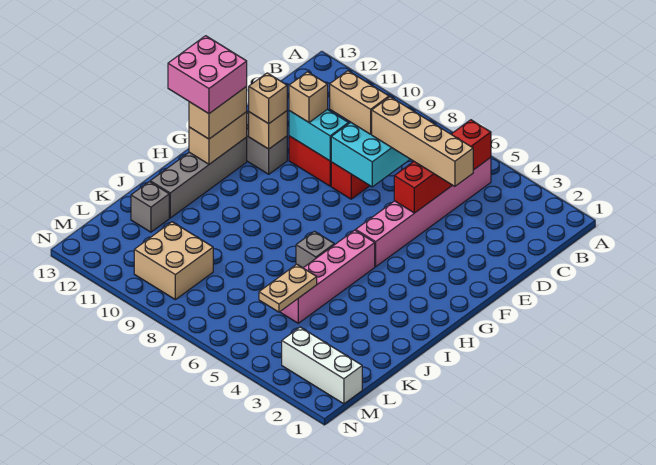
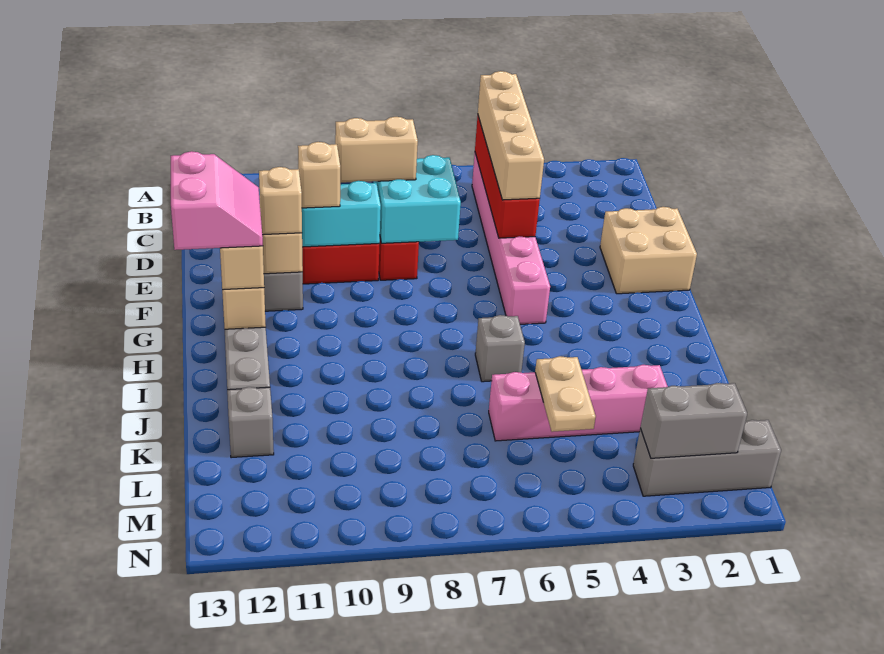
tan 1x4 brick [372,97,473,186] -> tan 1x4 brick turned to [478,71,544,200]
pink 2x2 brick [168,36,247,114] -> pink 2x2 slope [171,151,263,250]
pink 1x4 brick [280,230,375,323] -> pink 1x4 brick turned to [489,365,668,441]
tan 2x2 brick [134,222,213,300] -> tan 2x2 brick moved to [600,207,697,294]
white 1x3 brick [282,327,362,404] -> grey 1x3 brick [633,420,781,496]
none -> grey 1x2 brick [640,383,747,458]

